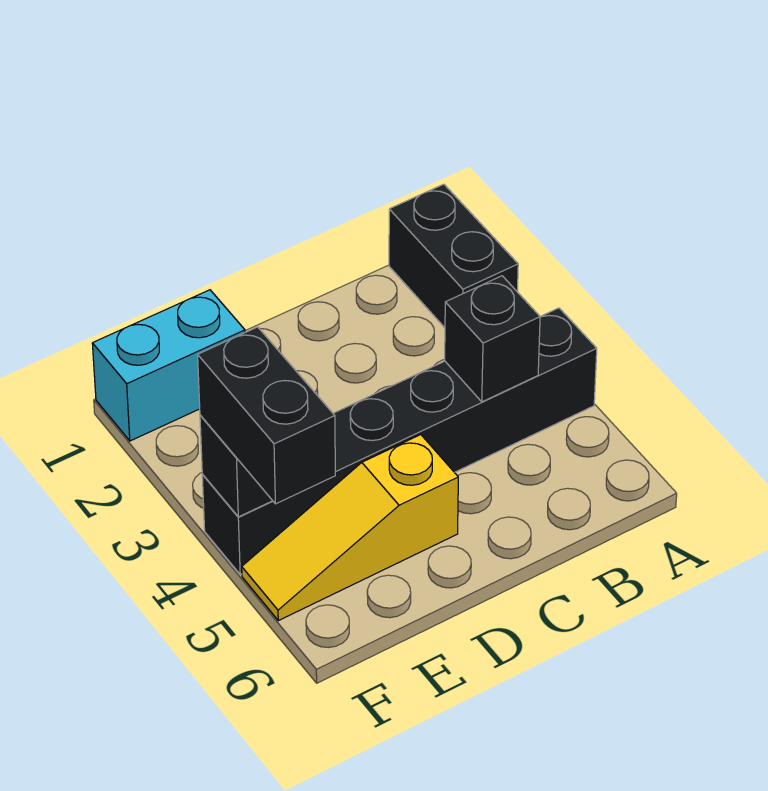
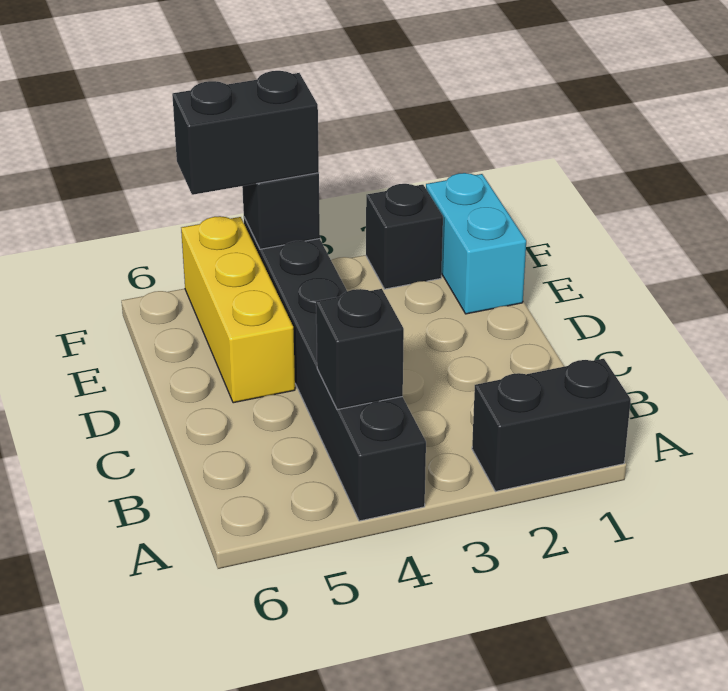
yellow 1x3 slope [242,435,458,621] -> yellow 1x3 brick [181,216,295,403]
none -> black 1x1 brick [366,184,443,289]

